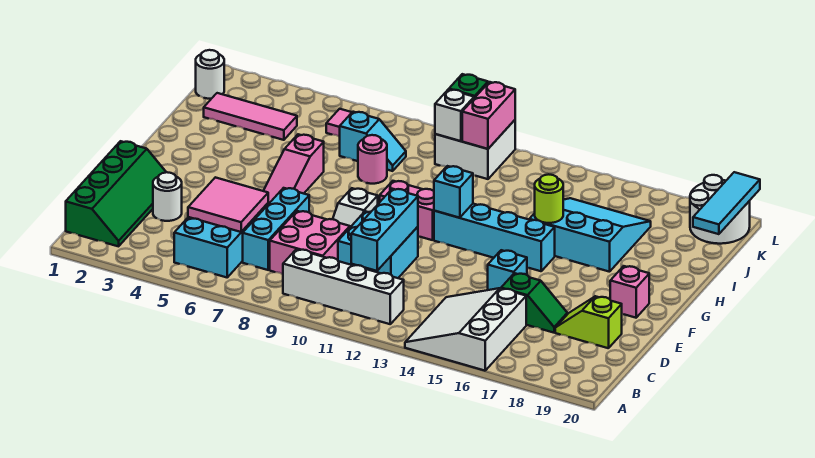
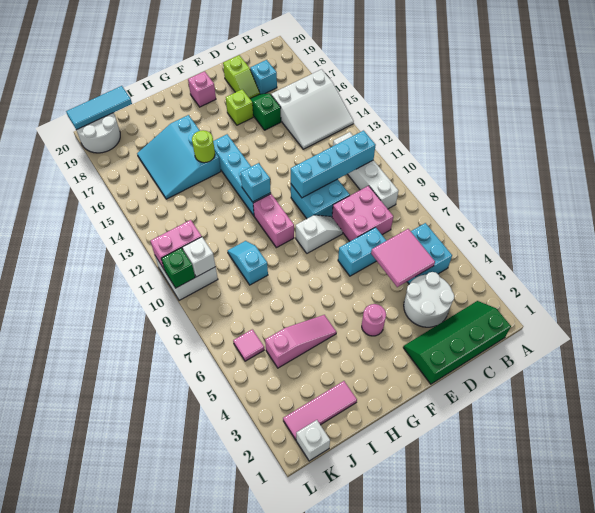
cyan 1x3 brick [243,188,309,270] -> cyan 1x2 brick [338,227,386,276]
cyan 1x3 brick [351,189,418,271] -> cyan 1x4 brick [291,131,376,198]
white 1x1 round brick [153,172,182,221] -> white 2x2 round brick [404,272,454,327]
cyan 1x1 brick [488,250,527,290] -> cyan 1x1 brick moved to [250,60,277,94]
none -> lime 1x1 brick [226,89,253,125]
pink 1x3 slope [261,134,324,211] -> pink 1x3 slope moved to [265,315,337,368]
pink 1x1 round brick [358,135,387,184] -> pink 1x1 round brick moved to [362,304,386,336]
pink 1x3 tile [204,93,297,140] -> pink 1x3 tile turned to [283,381,357,440]
cyan 1x2 slope [340,112,406,171] -> cyan 1x2 slope moved to [228,241,268,285]
white 1x1 round brick [196,50,224,99] -> white 1x1 brick [296,420,330,461]

